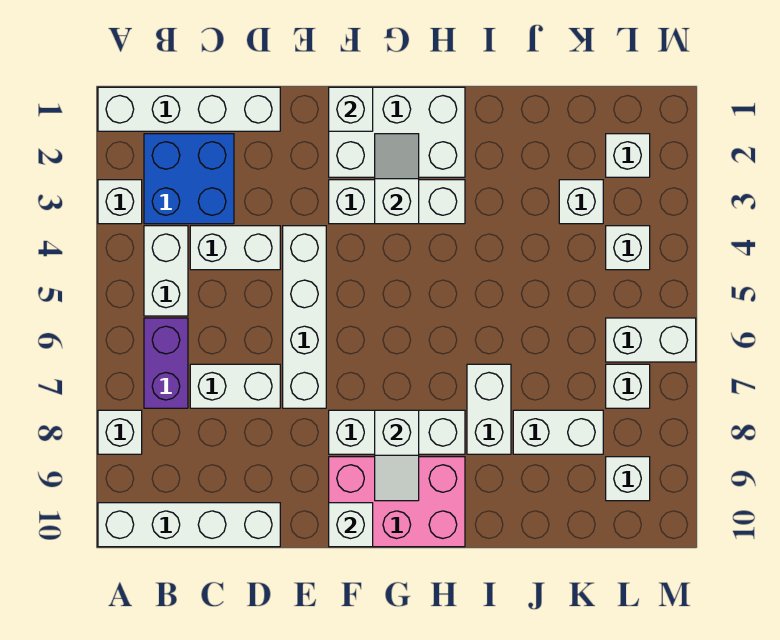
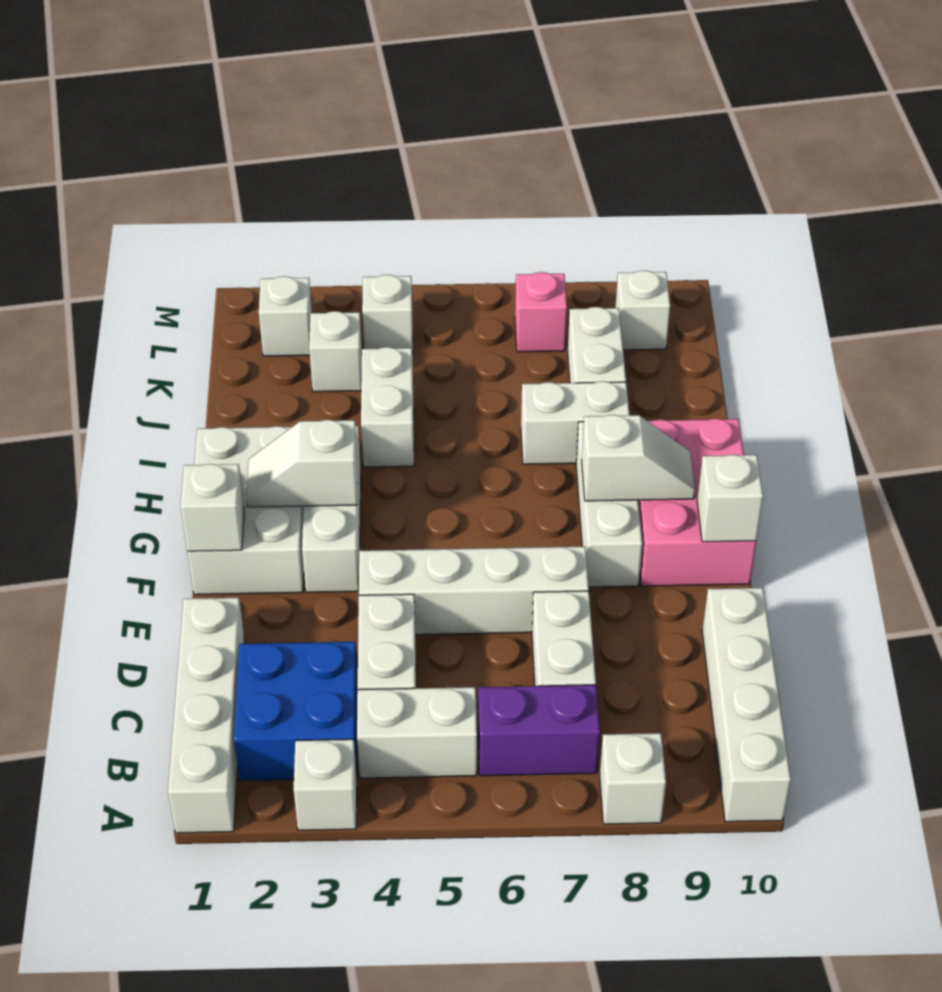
white 1x2 brick [606,318,696,362] -> white 1x2 brick moved to [361,347,414,467]
white 1x1 brick [606,364,650,408] -> pink 1x1 brick [515,272,567,352]

